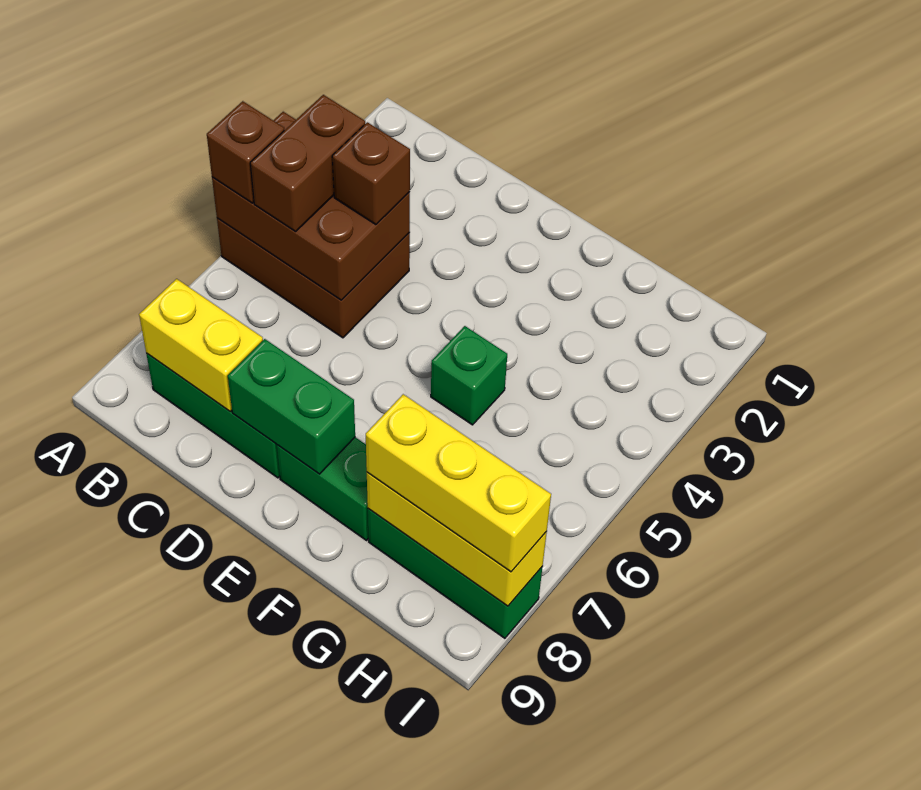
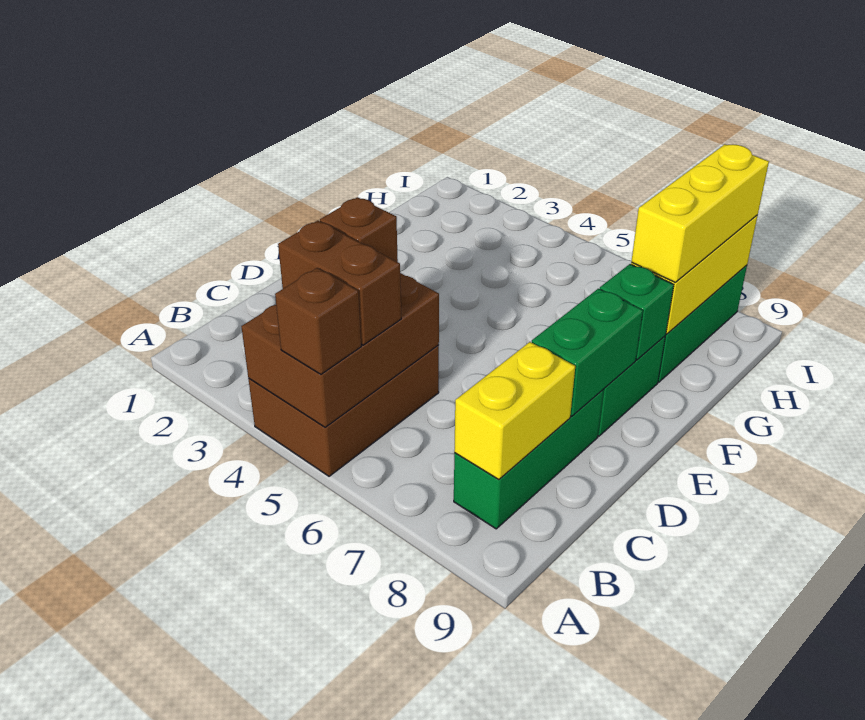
green 1x1 brick [431,326,507,425] -> green 1x1 brick moved to [600,264,674,360]

